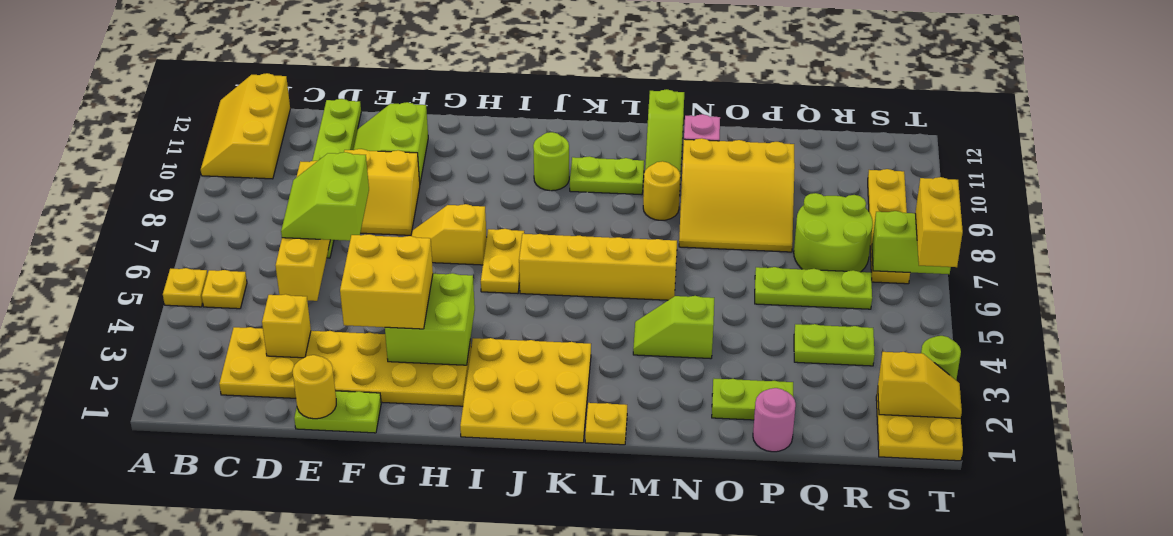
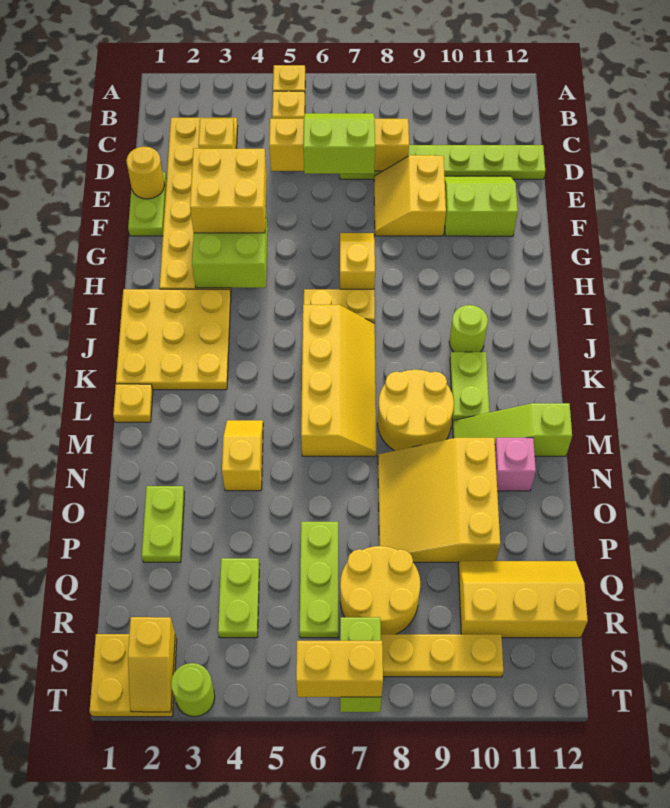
yellow 2x3 slope [201,73,290,179] -> yellow 2x3 slope moved to [458,561,588,638]
lime 1x2 slope [633,296,714,359] -> yellow 1x2 slope [222,420,263,491]
yellow 1x1 round brick [643,161,680,220] -> yellow 2x2 round brick [378,370,454,451]
pink 1x1 round brick [753,388,796,452] -> none
lime 2x2 round brick [794,193,873,272] -> yellow 2x2 round brick [340,546,420,634]

